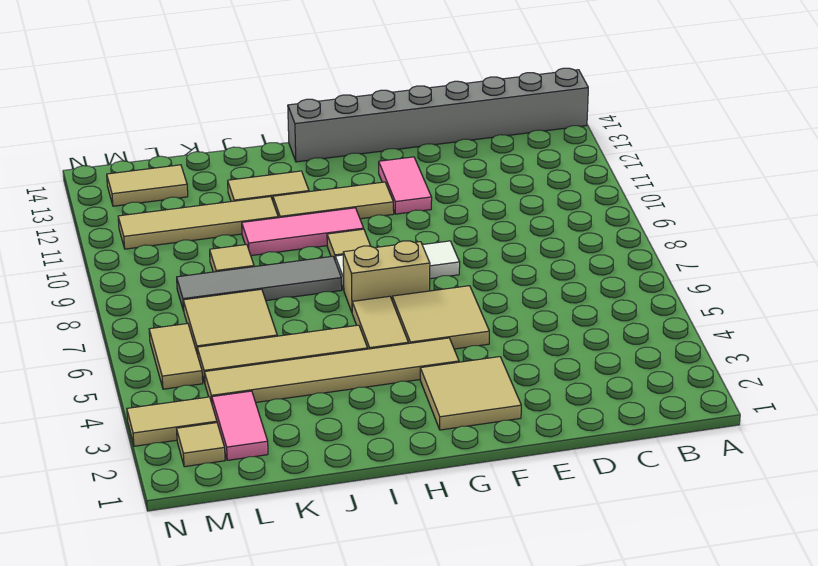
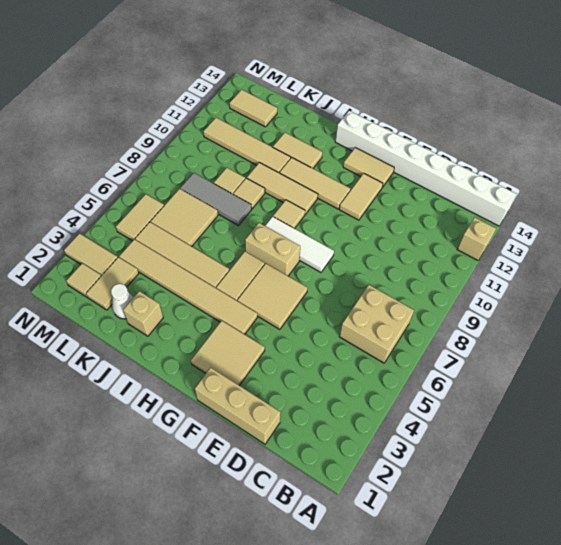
none -> tan 1x1 brick [457,217,496,260]
grey 1x8 brick [288,68,588,162] -> white 1x8 brick [335,111,517,226]
none -> tan 2x2 brick [339,285,414,363]
none -> tan 1x3 brick [195,368,281,444]
pink 1x2 tile [379,157,432,214] -> tan 1x2 tile [339,173,383,220]
none -> tan 1x2 tile [343,148,394,187]
pink 1x3 tile [242,208,364,256] -> tan 1x3 tile [247,163,318,214]
grey 1x4 tile [177,256,342,311] -> grey 1x3 tile [180,173,252,226]
none -> tan 1x1 brick [123,291,163,336]
none -> tan 1x1 tile [233,178,265,209]
none -> white 1x1 cone [111,284,134,319]
pink 1x2 tile [212,391,268,460] -> tan 1x2 tile [86,257,139,310]

